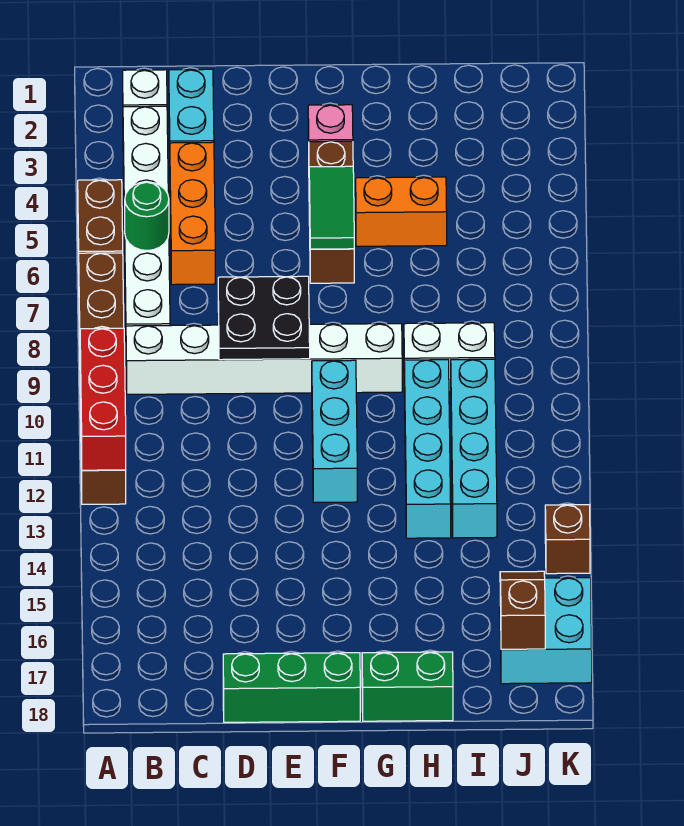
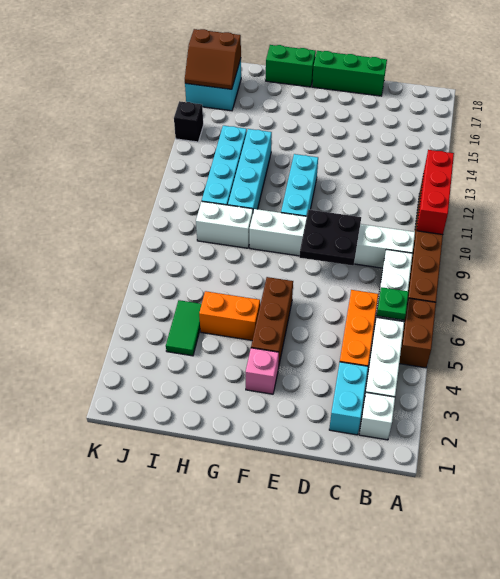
green 1x1 round brick [124,182,169,250] -> green 1x1 plate [377,287,408,320]
green 1x2 tile [309,166,354,249] -> green 1x2 tile moved to [166,300,202,356]
brown 1x2 slope [500,571,545,649] -> brown 2x2 slope [185,29,241,89]
brown 1x1 brick [545,505,590,574] -> black 1x1 brick [174,101,203,142]

